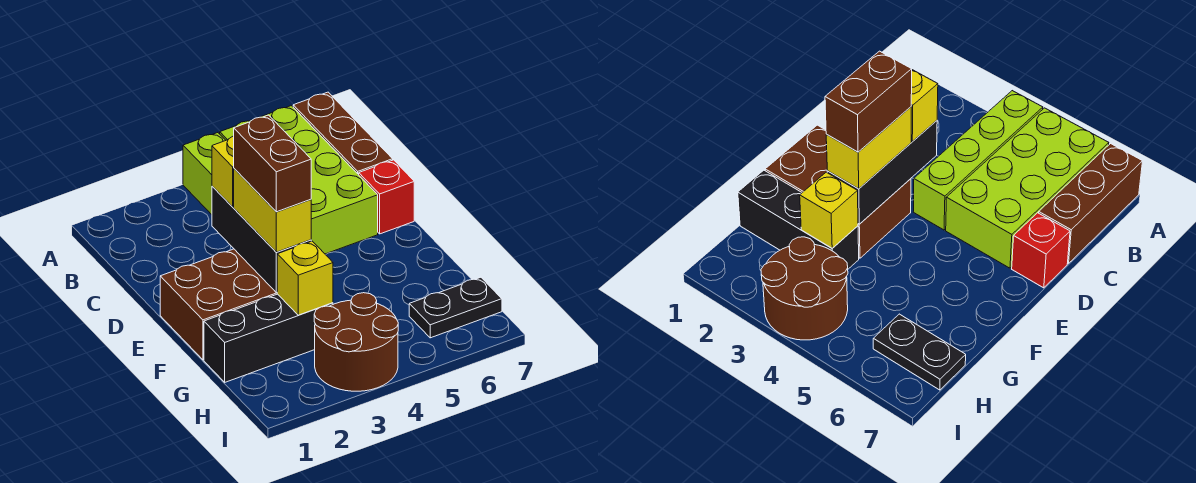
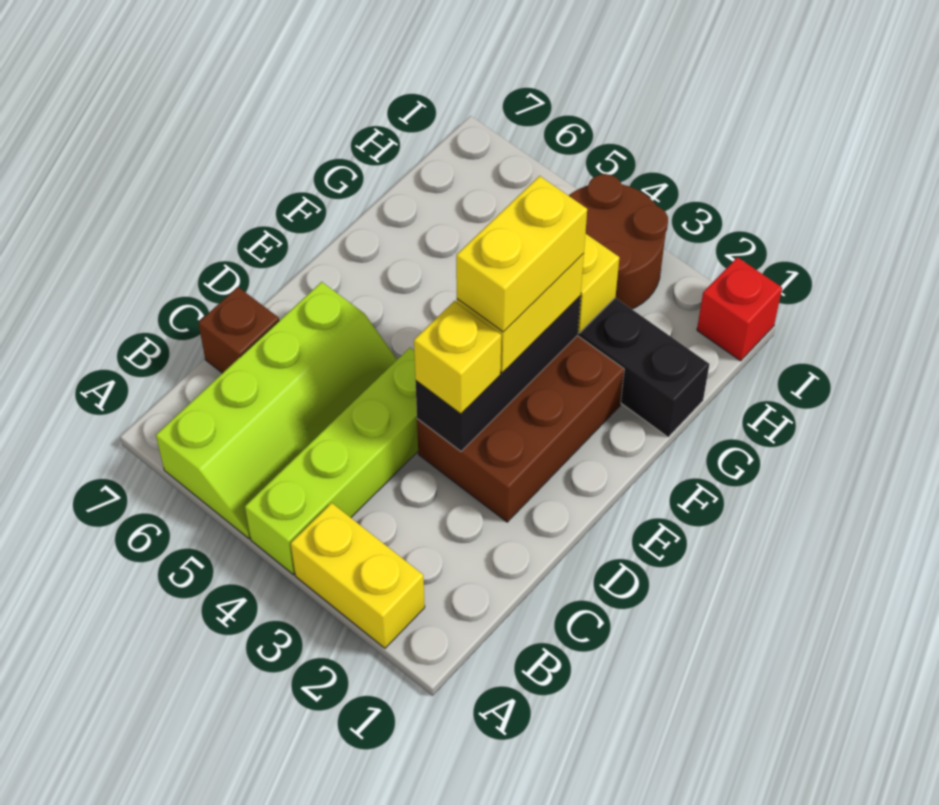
none -> yellow 1x2 brick [291,503,425,648]
lime 2x4 brick [220,106,378,254] -> lime 2x4 slope [156,282,397,538]
brown 1x3 brick [293,92,393,175] -> brown 1x1 brick [198,287,279,373]
red 1x1 brick [359,160,414,234] -> red 1x1 brick moved to [697,257,782,361]
brown 2x3 brick [160,249,277,360] -> brown 2x3 brick turned to [417,335,624,522]
brown 1x2 brick [234,115,311,212] -> yellow 1x2 brick [456,176,587,332]
black 1x2 plate [409,277,502,338] -> none

